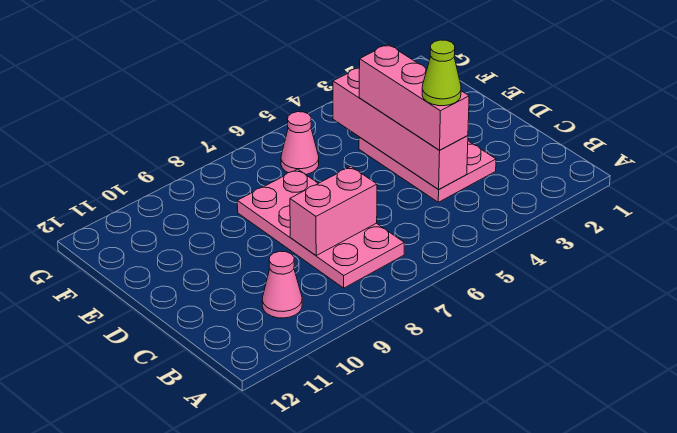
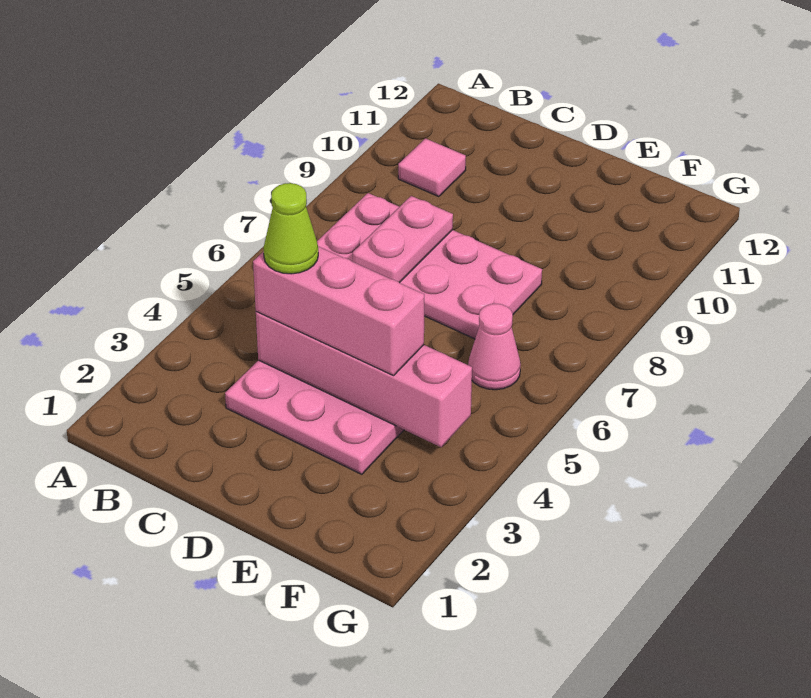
pink 1x1 cone [262,251,302,318] -> pink 1x1 tile [398,138,466,197]
pink 1x2 brick [290,167,377,255] -> pink 1x2 plate [353,196,453,283]

